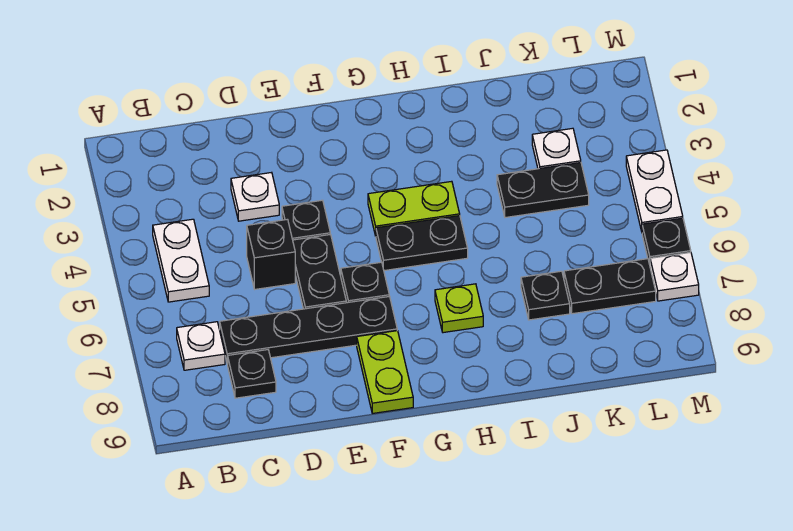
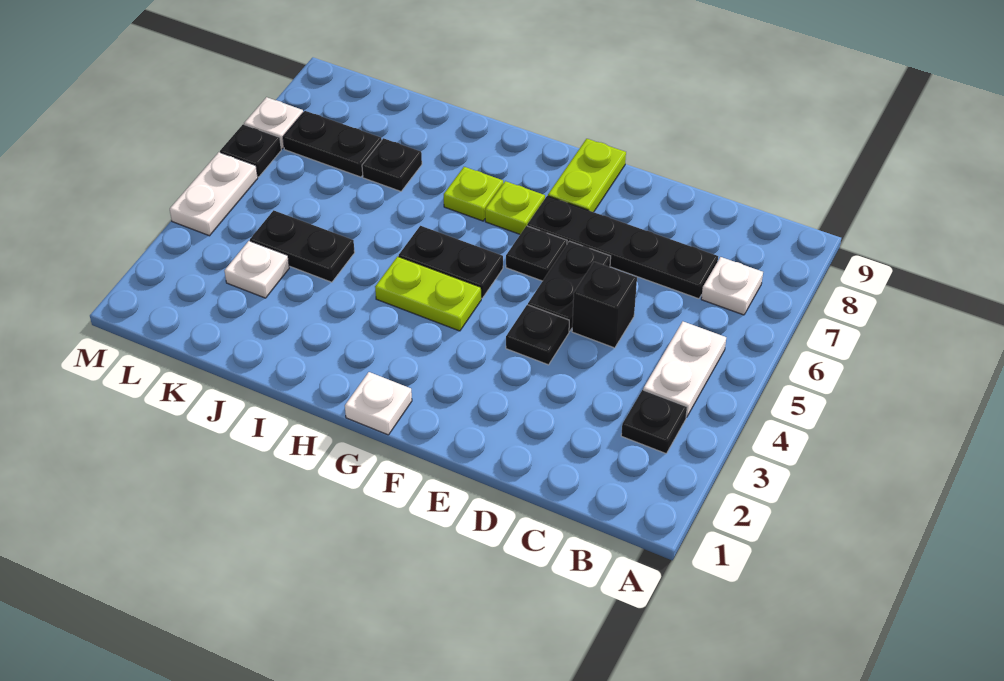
black 1x1 plate [228,350,276,398] -> black 1x1 plate moved to [621,390,687,453]
white 1x1 plate [231,172,279,221] -> white 1x1 plate moved to [345,372,412,435]
none -> lime 1x1 plate [485,181,545,234]

